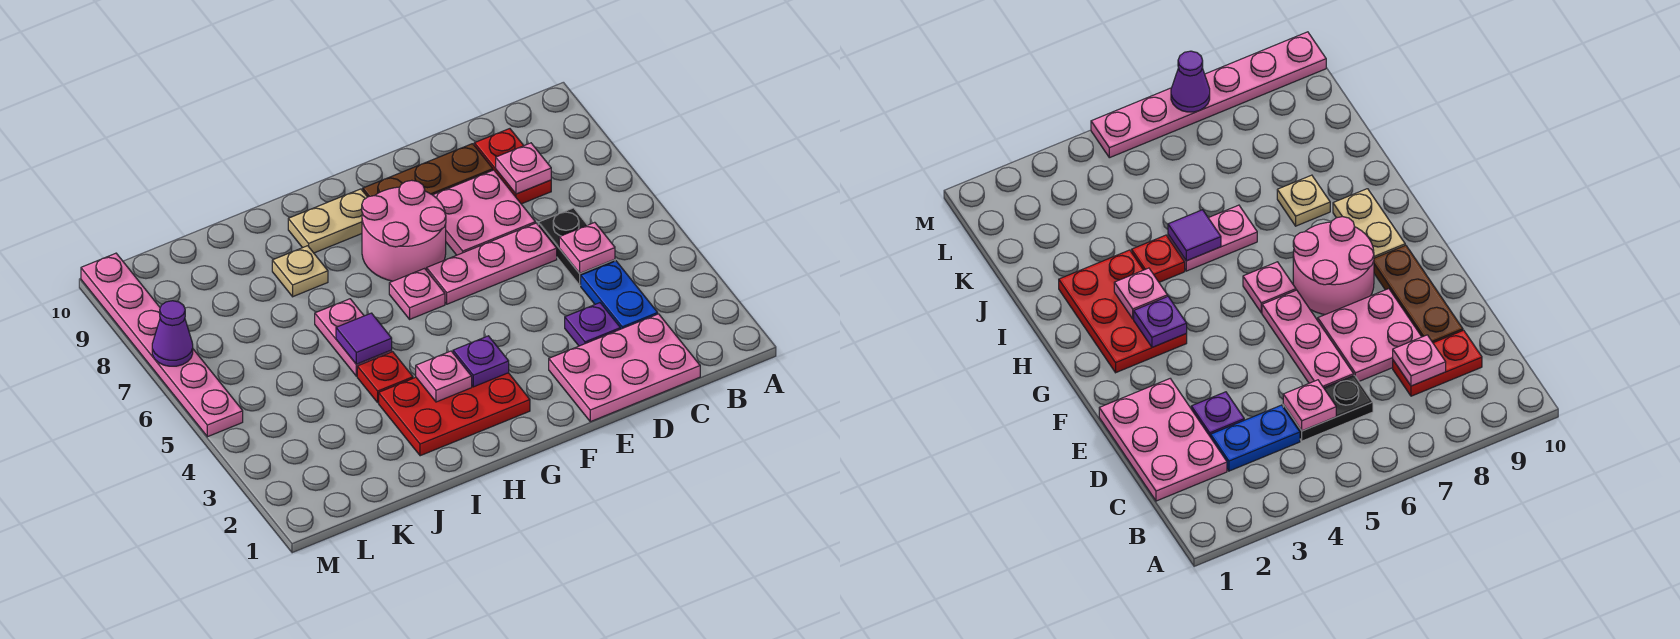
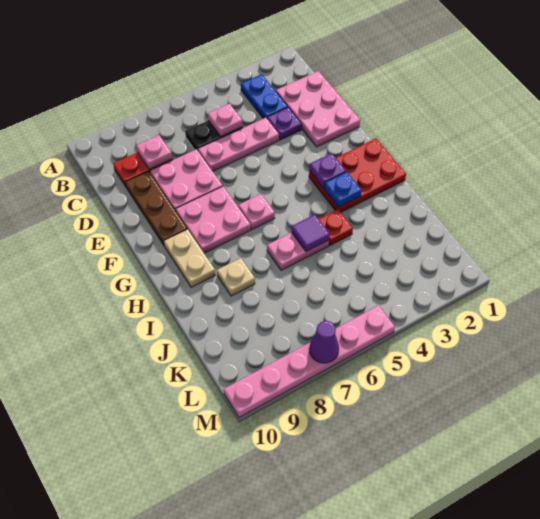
blue 1x2 plate [581,261,658,329] -> blue 1x2 plate turned to [241,74,288,119]
pink 1x3 plate [427,223,557,304] -> pink 1x3 plate turned to [198,118,279,171]
pink 2x2 round brick [362,180,446,281] -> pink 2x2 plate [176,186,251,253]
red 2x3 plate [379,373,530,456] -> red 2x3 plate turned to [309,139,406,212]
pink 1x1 plate [416,351,472,402] -> blue 1x1 plate [324,172,362,207]

